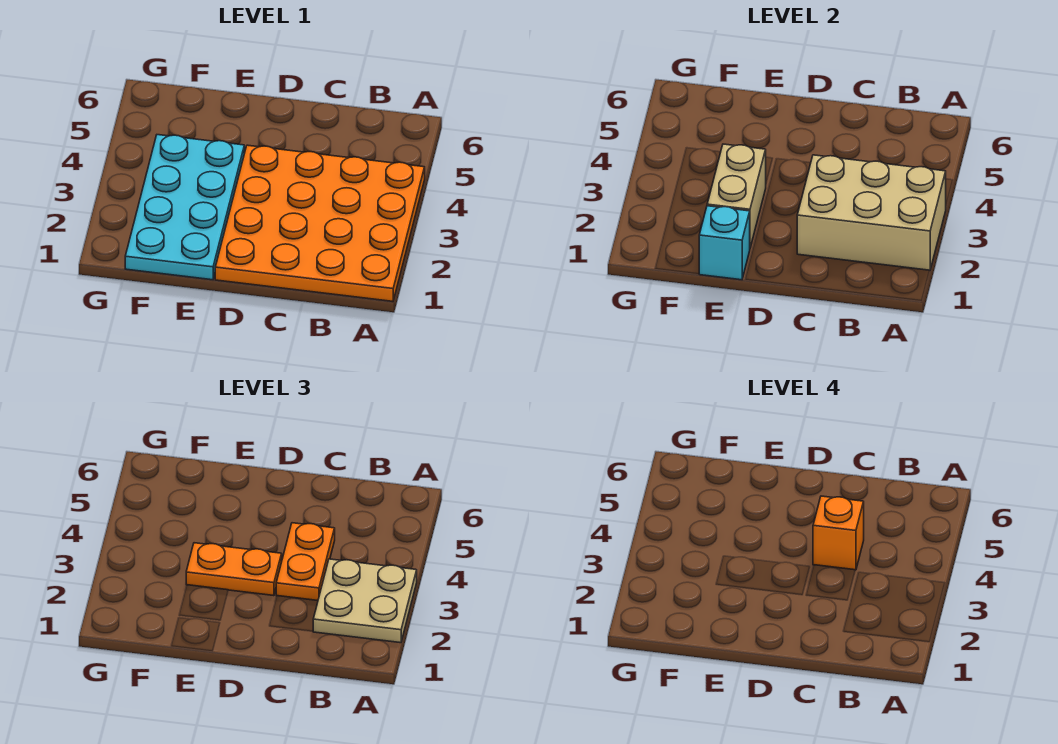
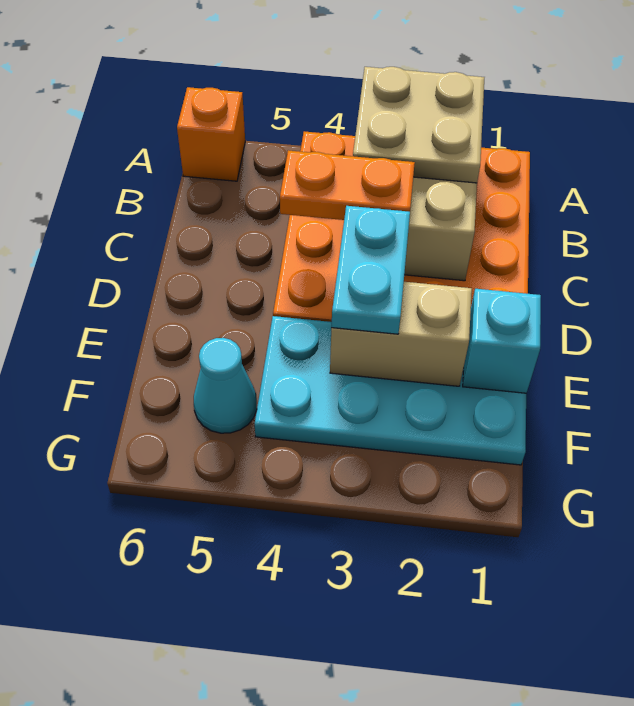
orange 1x1 brick [813,496,864,570] -> orange 1x1 brick moved to [177,87,245,181]
orange 1x2 plate [186,543,282,596] -> cyan 1x2 plate [331,206,410,334]
none -> cyan 1x1 cone [194,338,257,433]

